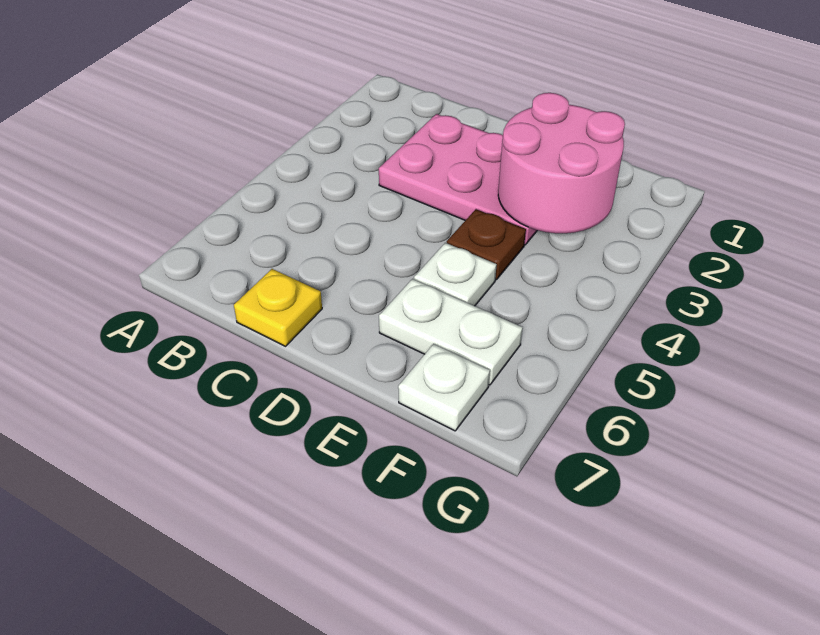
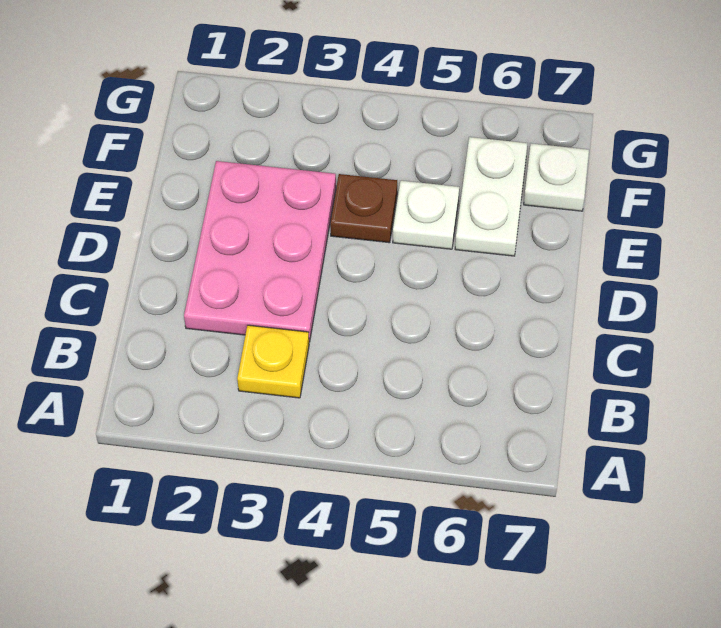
yellow 1x1 plate [234,269,322,346] -> yellow 1x1 plate moved to [237,325,309,398]
pink 2x2 round brick [498,93,625,233] -> none

